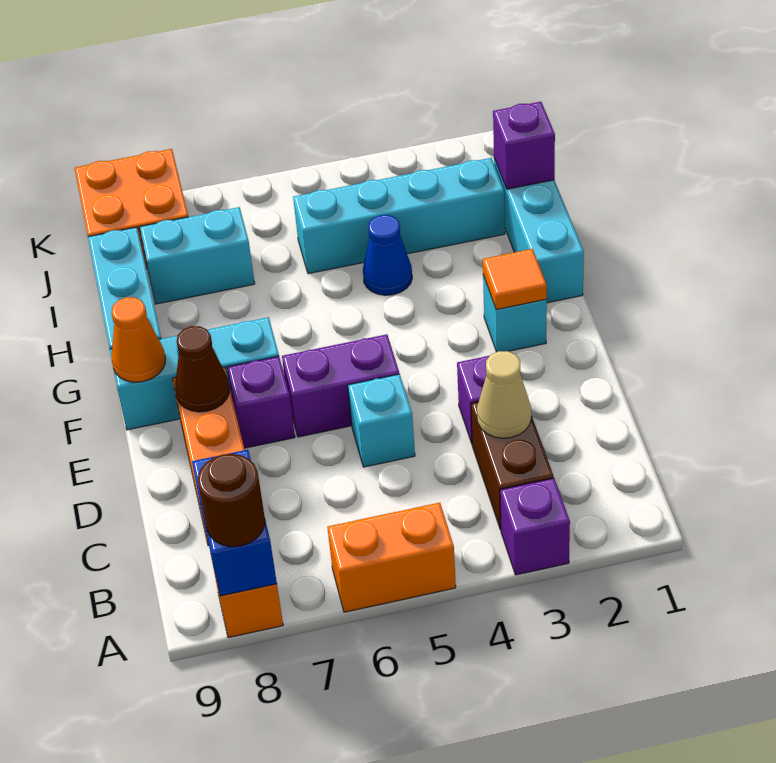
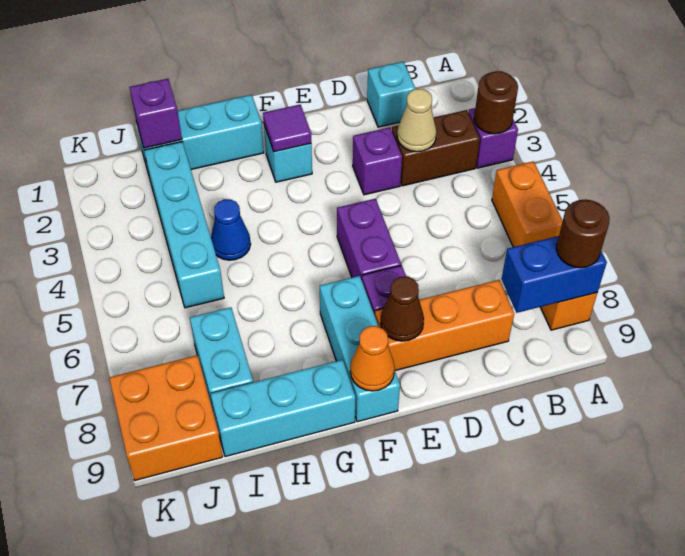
none -> brown 1x1 round brick [474,71,518,134]
cyan 1x1 brick [348,374,415,467] -> cyan 1x1 brick moved to [367,62,415,127]
orange 1x1 tile [483,249,547,310] -> purple 1x1 tile [263,105,311,152]

